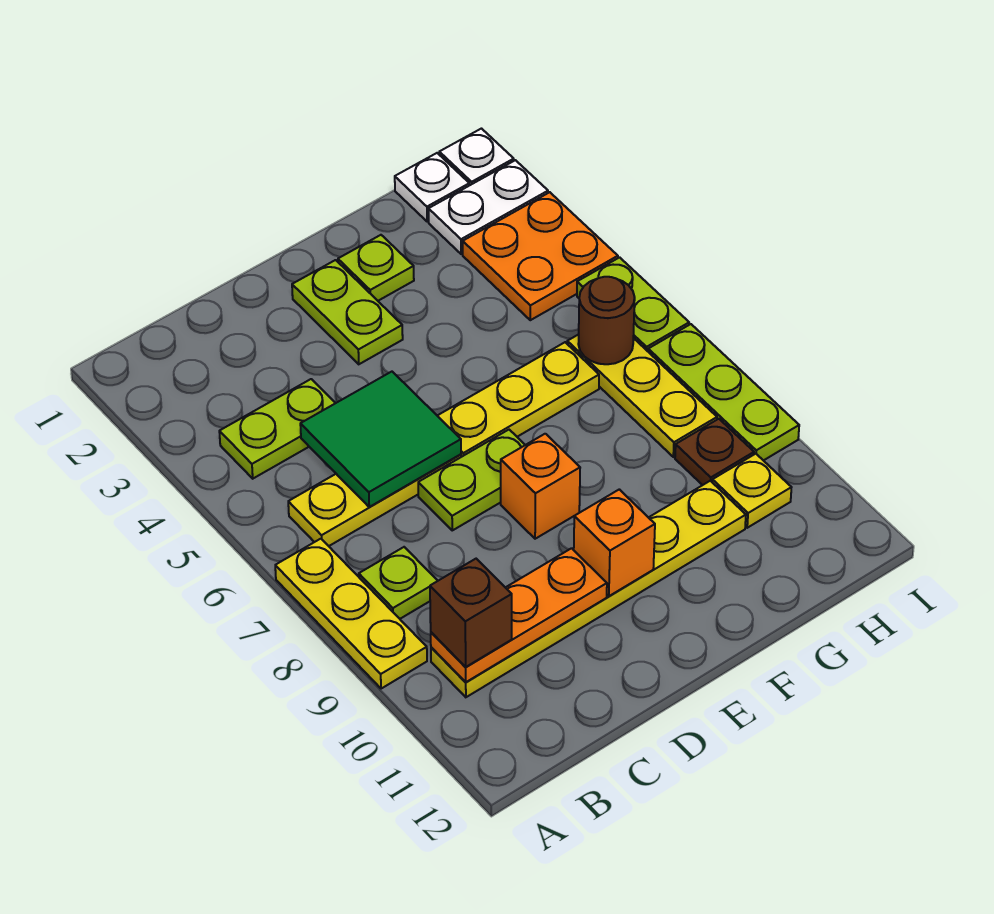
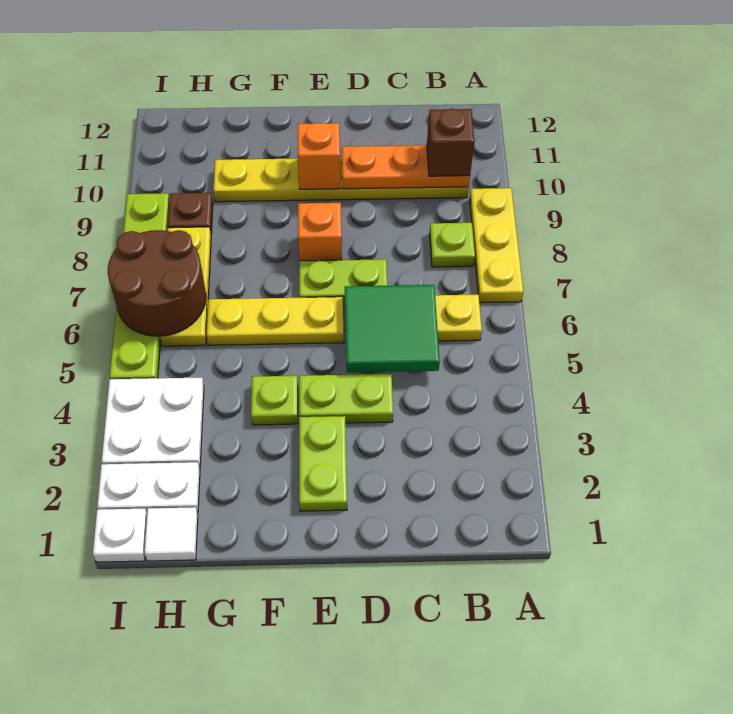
lime 1x2 plate [219,379,335,479] -> lime 1x2 plate moved to [299,374,393,423]
lime 1x1 plate [338,235,414,301] -> lime 1x1 plate moved to [251,376,298,425]
white 1x1 plate [395,153,469,222] -> white 1x1 tile [145,507,198,561]
orange 2x2 plate [463,192,618,320] -> white 2x2 plate [102,377,204,468]
brown 1x1 round brick [578,277,635,364] -> brown 2x2 round brick [108,230,206,336]
yellow 1x1 plate [712,454,792,528] -> none

